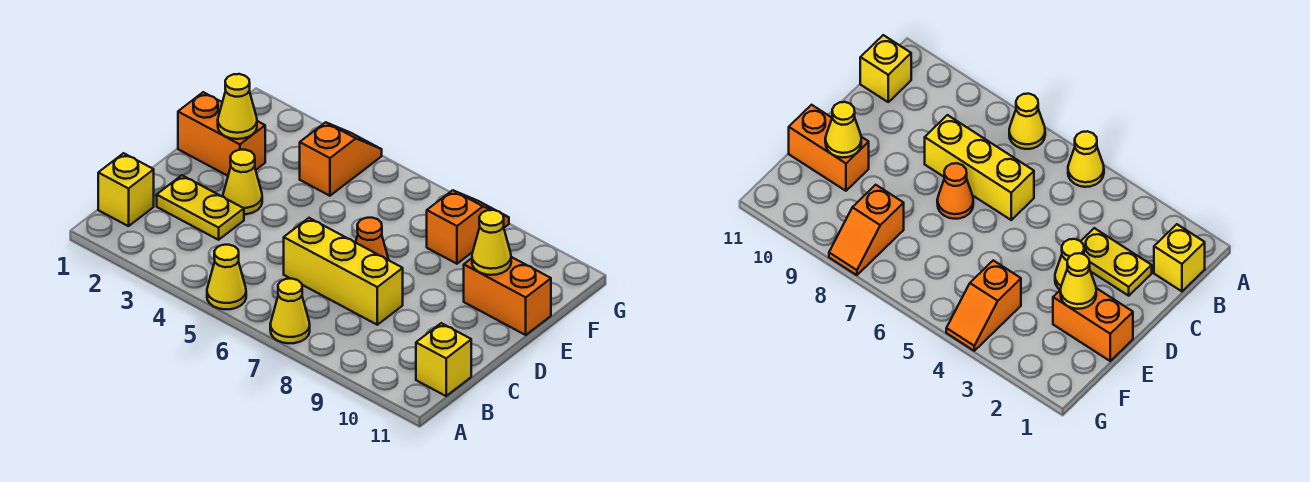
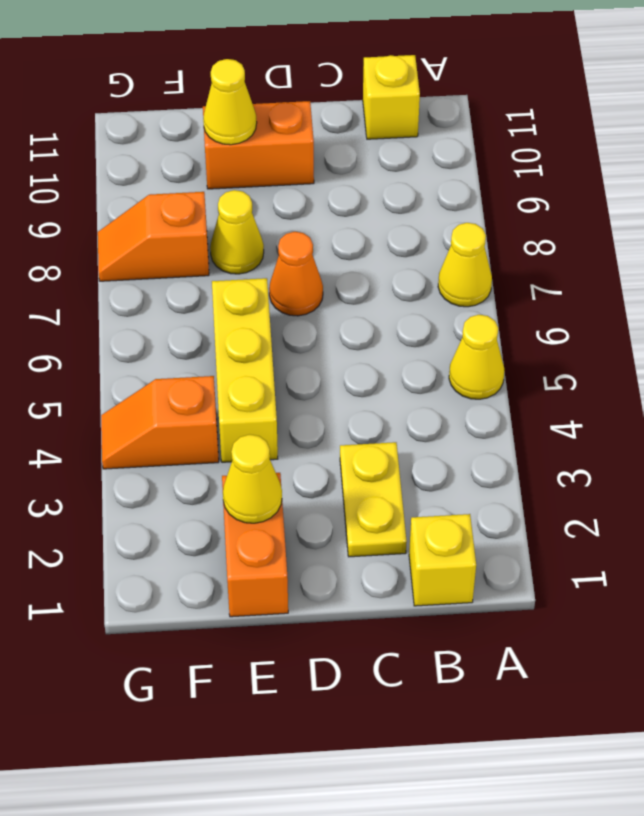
yellow 1x3 brick [284,218,403,325] -> yellow 1x3 brick moved to [212,278,278,462]
yellow 1x1 cone [223,150,262,214] -> yellow 1x1 cone moved to [210,190,264,274]
orange 1x2 brick [464,257,551,335] -> orange 1x2 brick turned to [203,101,314,189]

